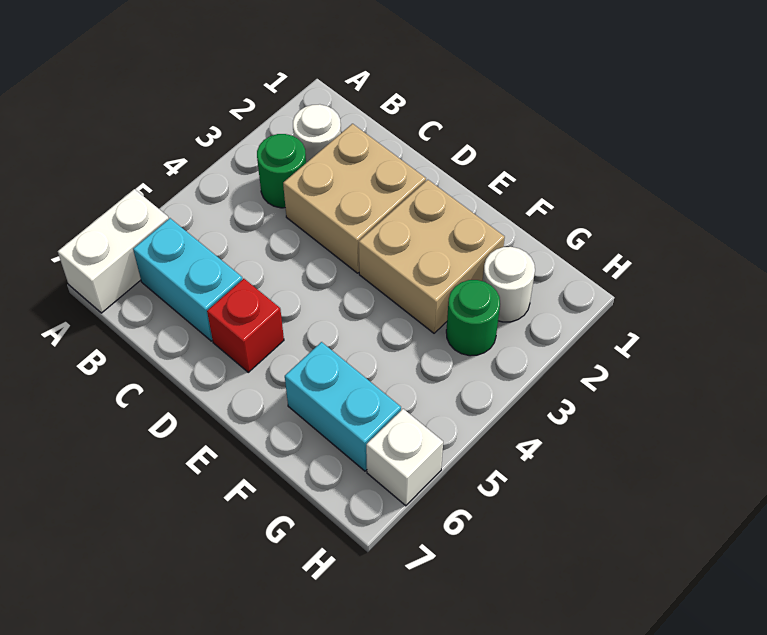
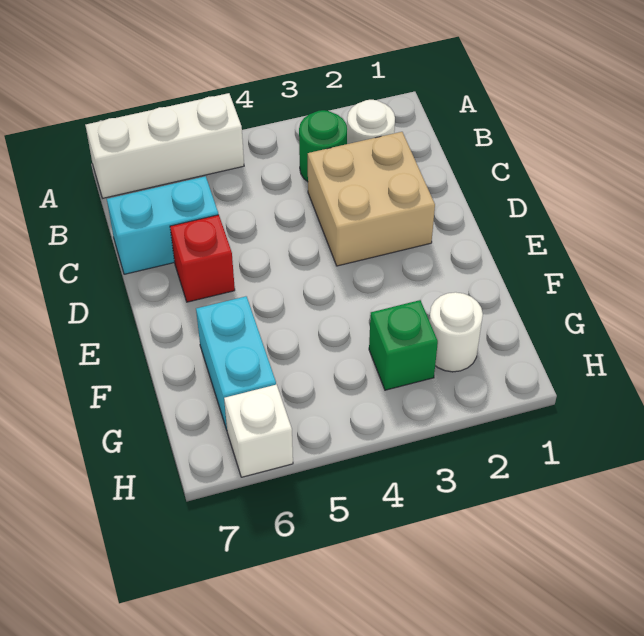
white 1x2 brick [58,189,169,313] -> white 1x3 brick [85,93,244,198]
cyan 1x2 brick [133,218,242,341] -> cyan 1x2 brick turned to [107,176,218,274]
tan 2x2 brick [359,180,505,333] -> none
green 1x1 round brick [446,280,500,356] -> green 1x1 brick [369,300,438,390]

